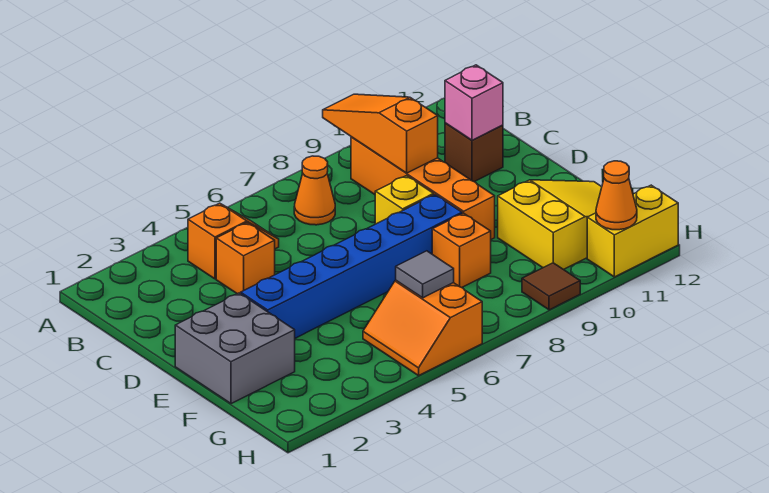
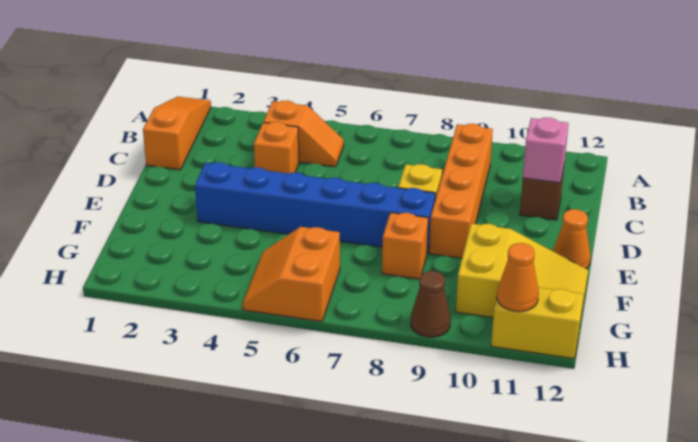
orange 1x3 slope [323,94,438,173] -> orange 1x3 slope moved to [143,97,211,170]
orange 1x1 cone [294,156,335,225] -> orange 1x1 cone moved to [553,209,591,269]
grey 2x2 brick [175,293,295,404] -> none
grey 1x1 tile [396,251,454,298] -> none
brown 1x1 tile [522,263,580,310] -> brown 1x1 cone [411,271,451,337]

